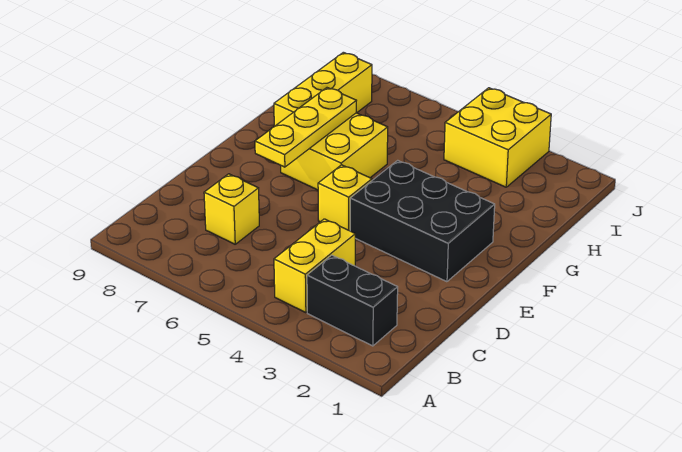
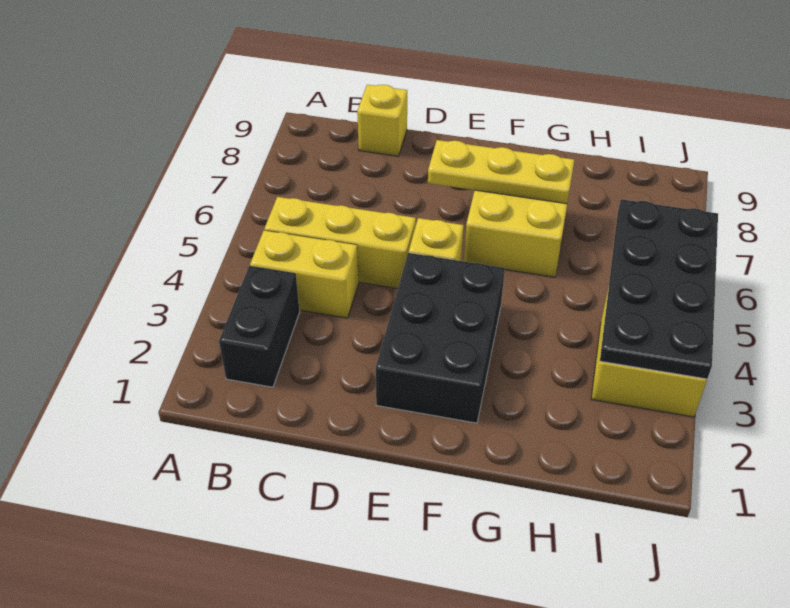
yellow 1x1 brick [204,174,259,244] -> yellow 1x1 brick moved to [357,85,407,156]
yellow 1x3 brick [274,52,372,126] -> yellow 1x3 brick moved to [264,197,416,289]
none -> black 2x4 plate [600,199,718,379]

